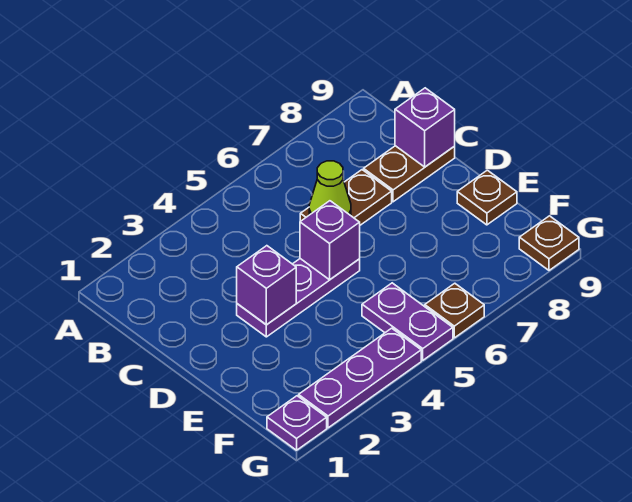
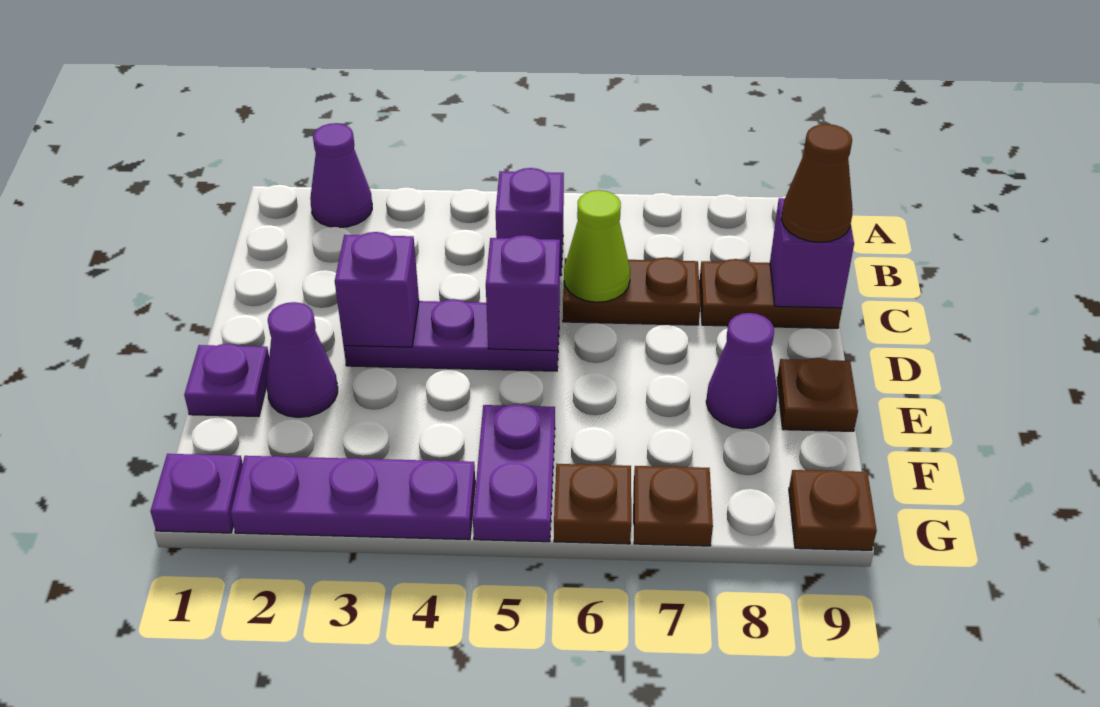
none -> purple 1x1 cone [310,123,372,228]
none -> purple 1x1 brick [496,168,564,276]
none -> brown 1x1 cone [781,124,853,242]
none -> purple 1x1 plate [184,344,269,417]
none -> purple 1x1 cone [267,302,338,417]
none -> purple 1x1 cone [706,313,778,429]
none -> brown 1x1 plate [634,466,713,546]

